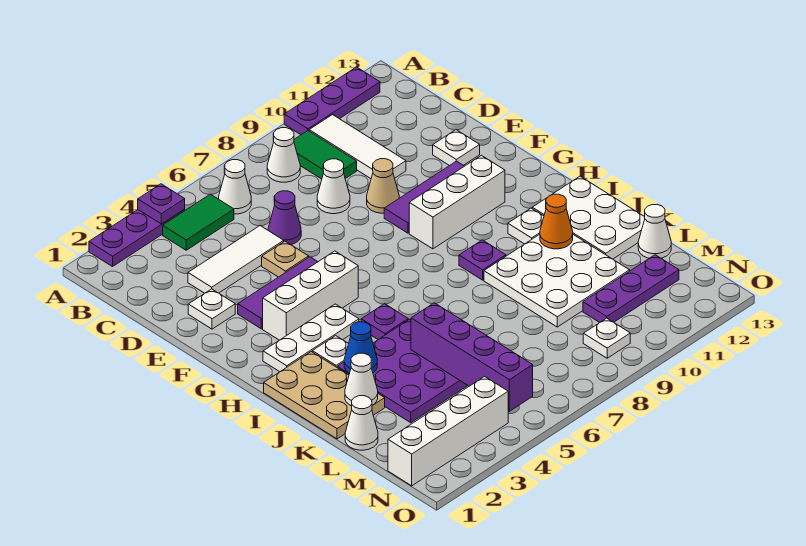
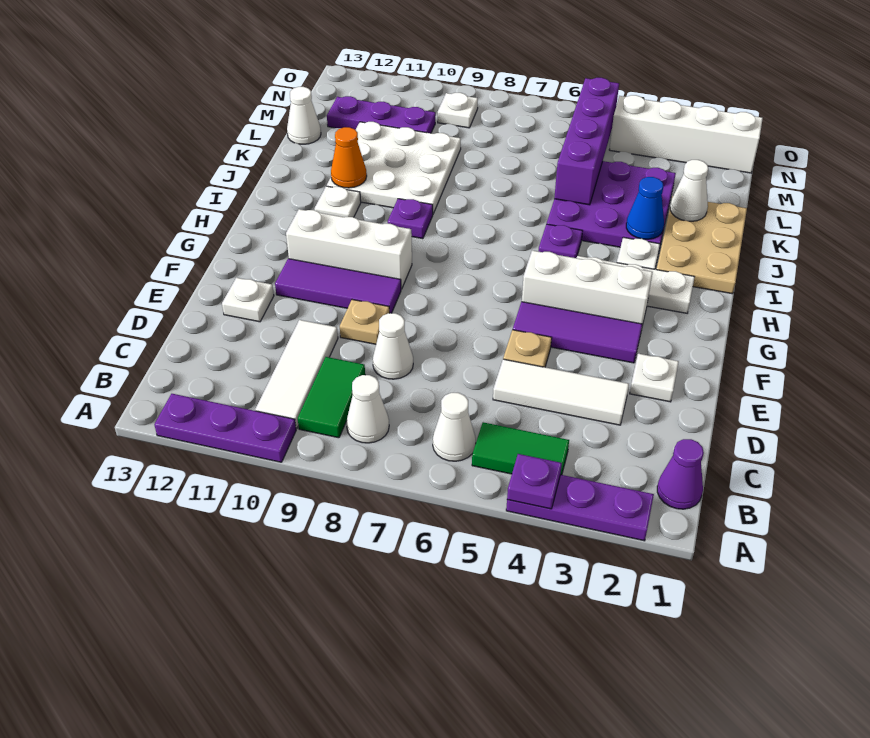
purple 1x1 cone [268,191,301,245] -> purple 1x1 cone moved to [657,439,704,509]
tan 1x1 cone [367,159,399,213] -> tan 1x1 plate [340,300,390,344]
white 2x3 plate [532,176,645,259] -> none
white 1x1 cone [345,396,378,450] -> none

